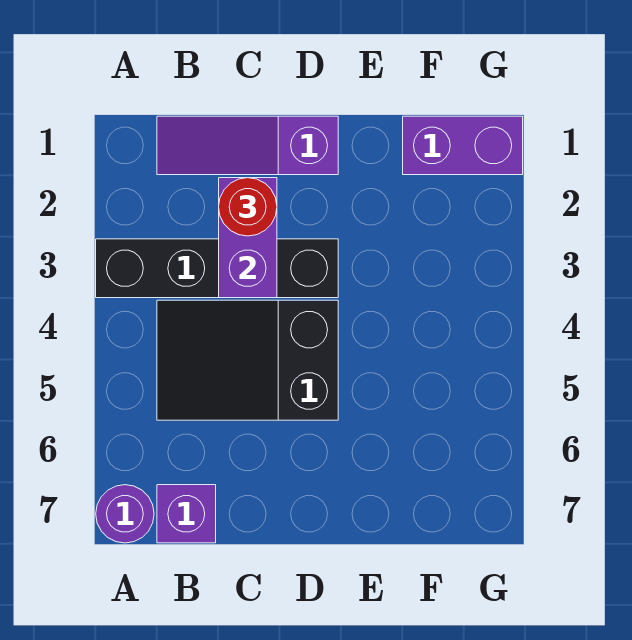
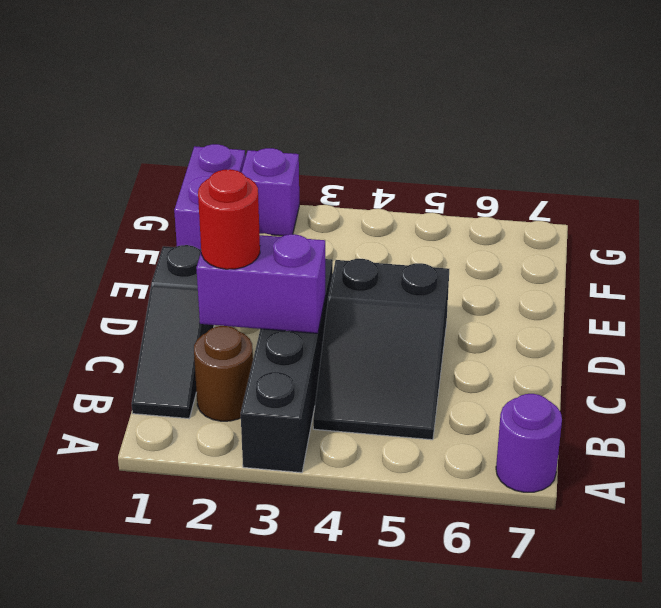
purple 1x3 slope [157,116,338,175] -> black 1x3 slope [132,245,214,419]
none -> brown 1x1 round brick [194,326,253,421]
purple 1x1 brick [157,485,216,543] -> purple 1x1 brick moved to [241,148,299,236]

